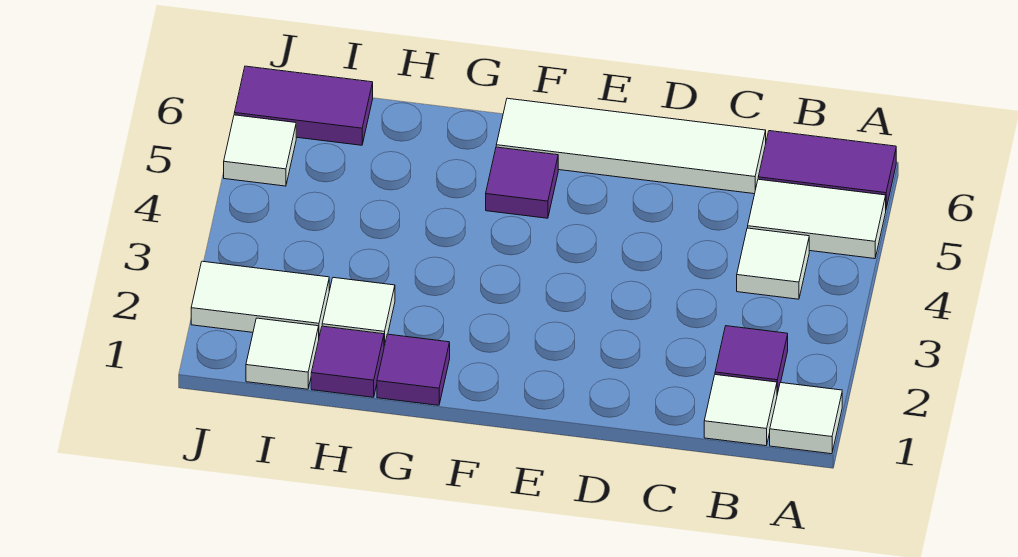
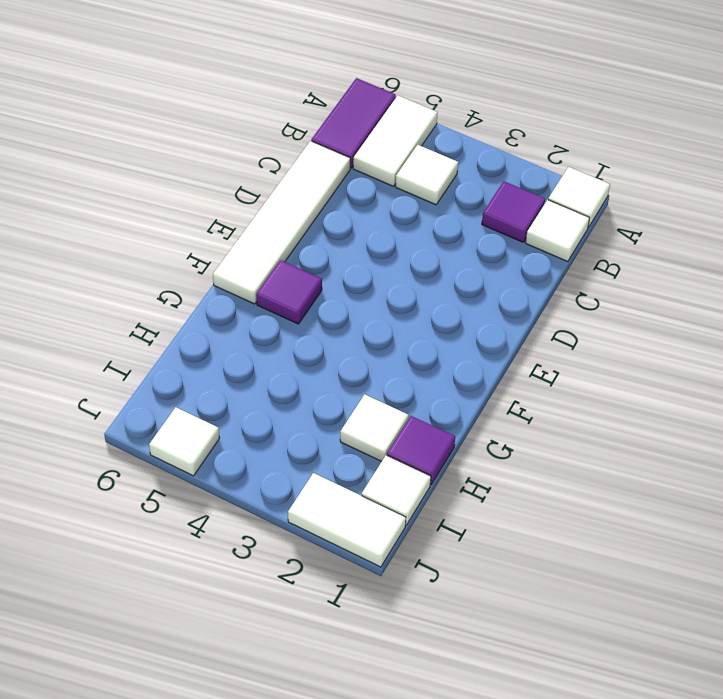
purple 1x1 tile [377,334,450,405] -> none
white 1x2 tile [191,261,329,336] -> white 1x2 tile turned to [288,473,406,567]
purple 1x2 tile [234,66,373,145] -> none

